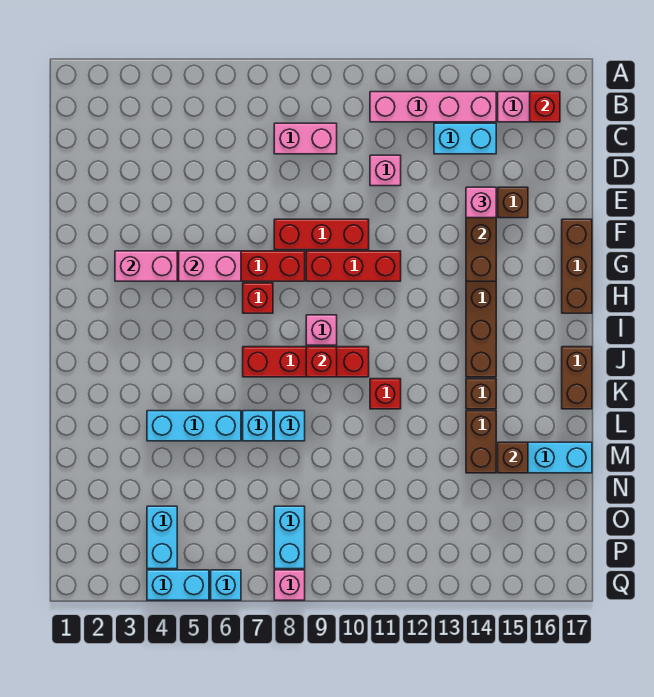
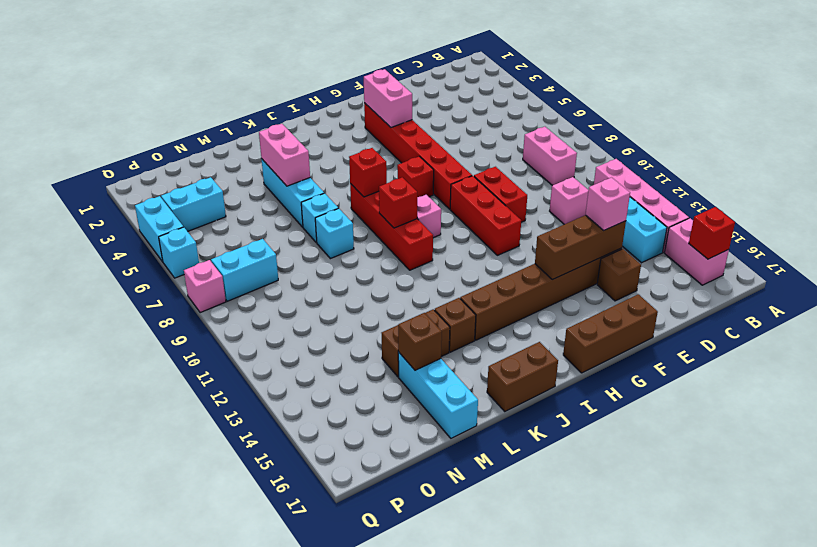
red 1x3 brick [274,219,369,250] -> red 1x2 brick [474,167,527,222]
pink 1x2 brick [179,251,241,281] -> pink 1x2 brick moved to [259,124,310,186]
red 1x1 brick [370,379,401,409] -> red 1x1 brick moved to [349,148,387,197]

